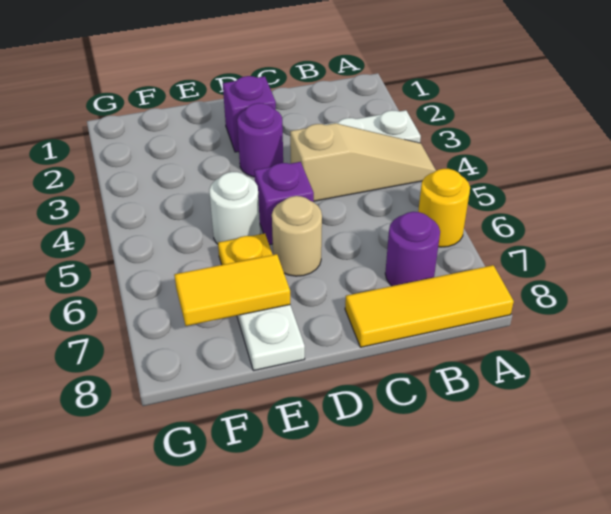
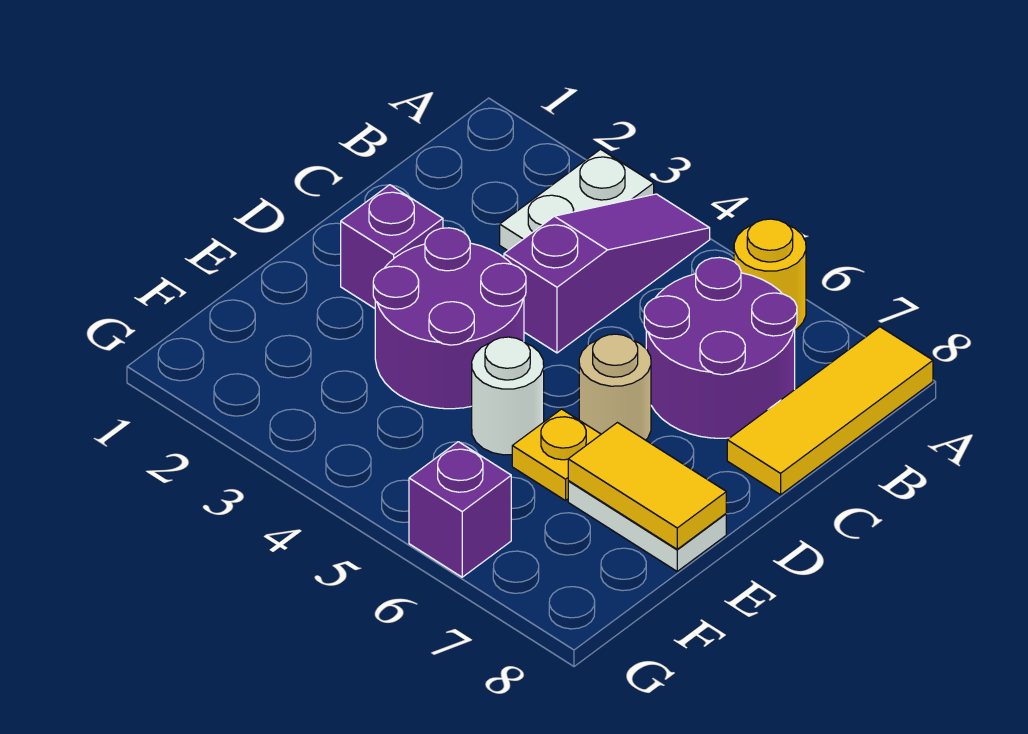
tan 1x3 slope [290,123,436,201] -> purple 1x3 slope [504,194,710,353]
purple 1x1 round brick [385,212,440,286] -> purple 2x2 round brick [644,257,797,438]
purple 1x1 round brick [237,103,283,177] -> purple 2x2 round brick [373,228,526,409]
purple 1x1 brick [254,162,314,245] -> purple 1x1 brick moved to [409,442,511,577]
yellow 1x2 tile [174,254,290,326] -> yellow 1x2 tile turned to [568,423,726,549]

